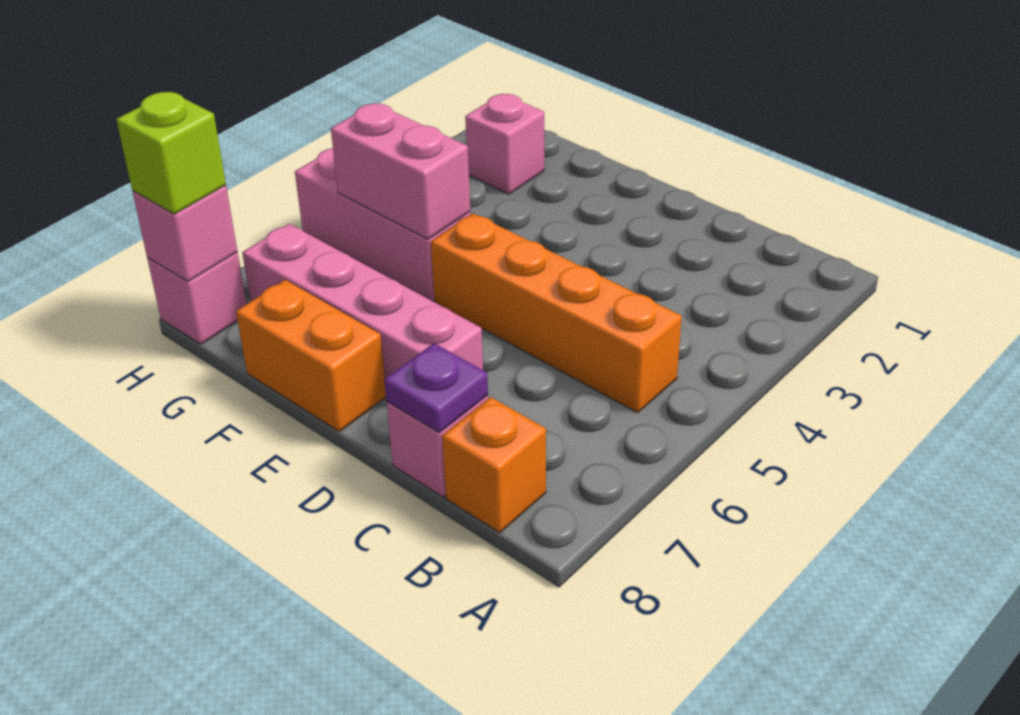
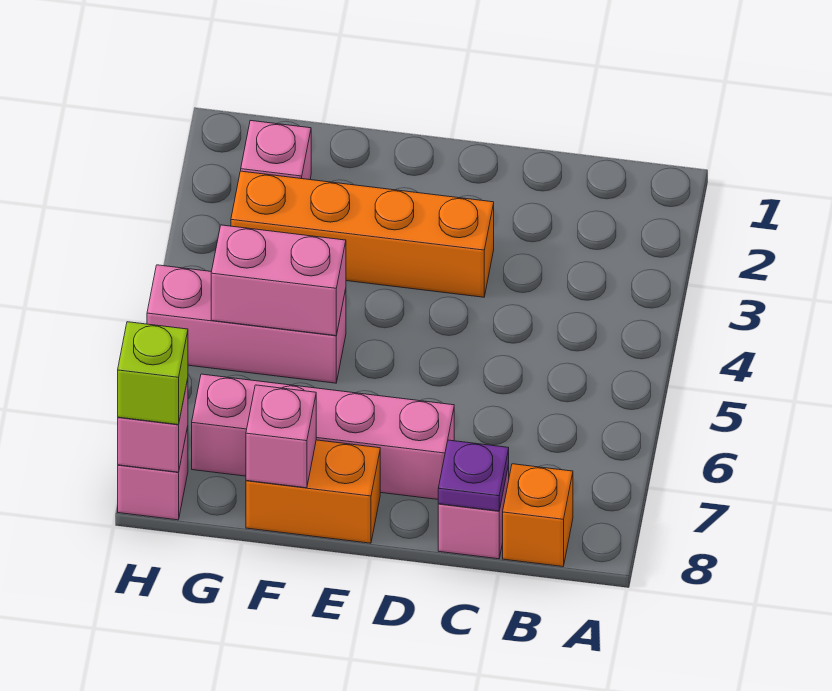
orange 1x4 brick [431,213,682,413] -> orange 1x4 brick moved to [231,171,494,297]
none -> pink 1x1 brick [246,385,316,488]

